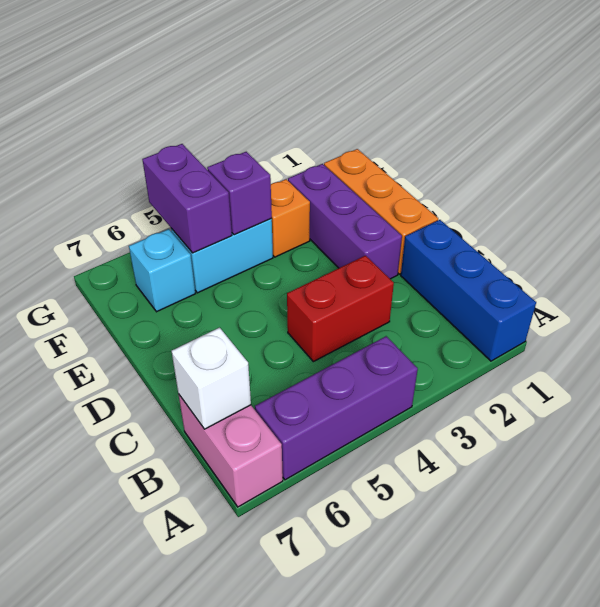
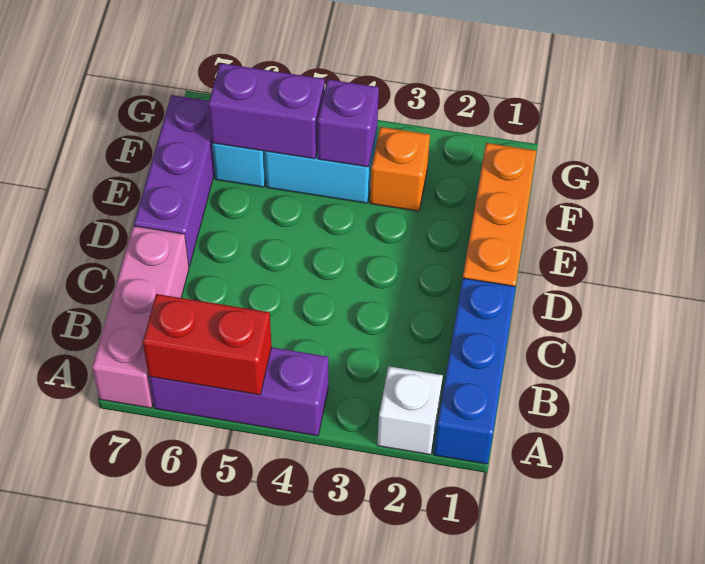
pink 1x2 brick [179,395,283,507] -> pink 1x3 brick [92,226,189,408]
white 1x1 brick [172,328,251,429] -> white 1x1 brick moved to [377,366,443,455]
red 1x2 brick [287,256,394,362] -> red 1x2 brick moved to [143,294,272,395]
purple 1x3 brick [288,164,402,279] -> purple 1x3 brick moved to [134,95,215,266]
purple 1x2 brick [142,144,232,253] -> purple 1x2 brick turned to [208,63,325,159]

